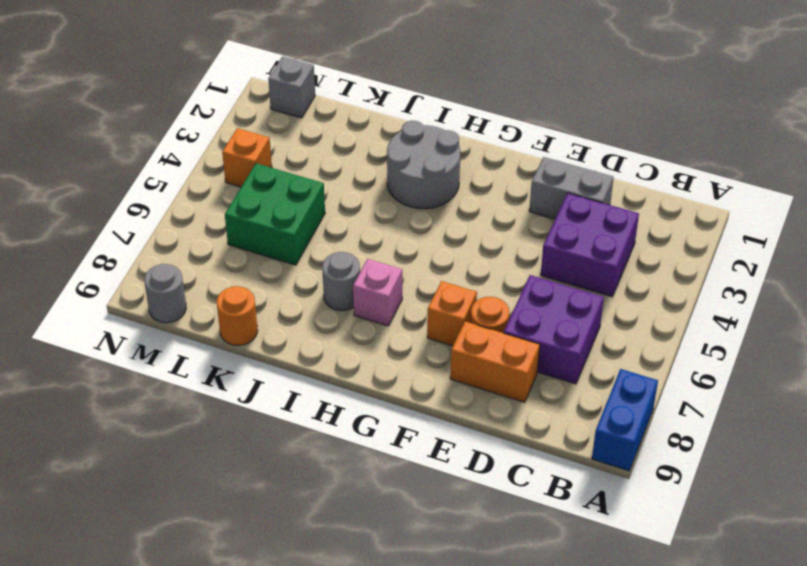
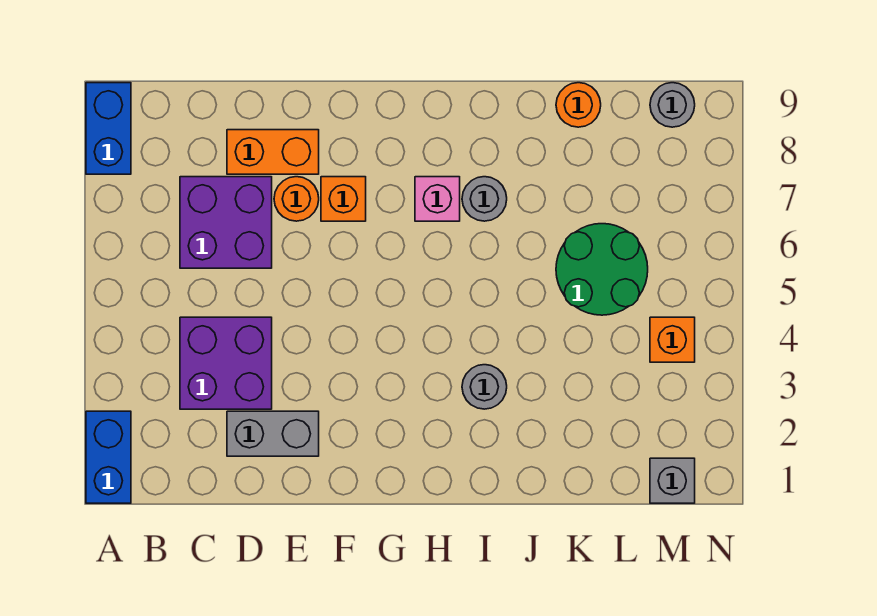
none -> blue 1x2 brick [86,411,131,503]
grey 2x2 round brick [387,121,460,209] -> grey 1x1 round brick [462,365,507,409]
green 2x2 brick [225,163,325,265] -> green 2x2 round brick [556,224,648,315]

